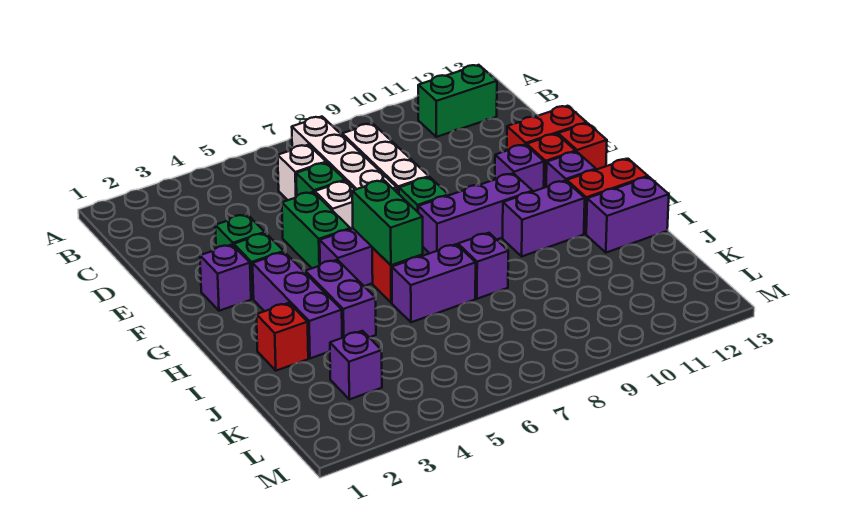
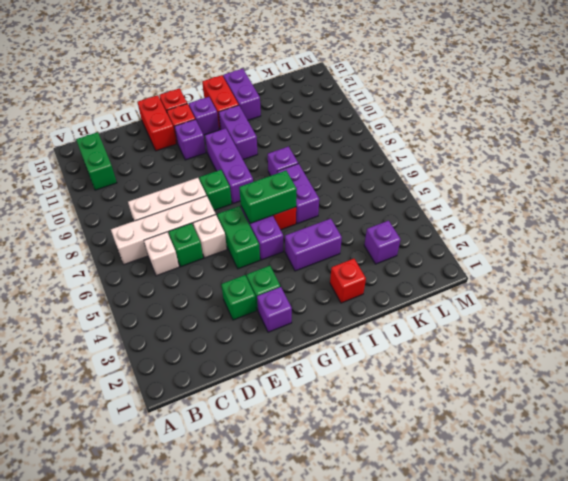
green 1x2 brick [282,192,350,268] -> green 1x2 brick turned to [217,206,260,269]
purple 1x3 brick [253,252,342,358] -> none

